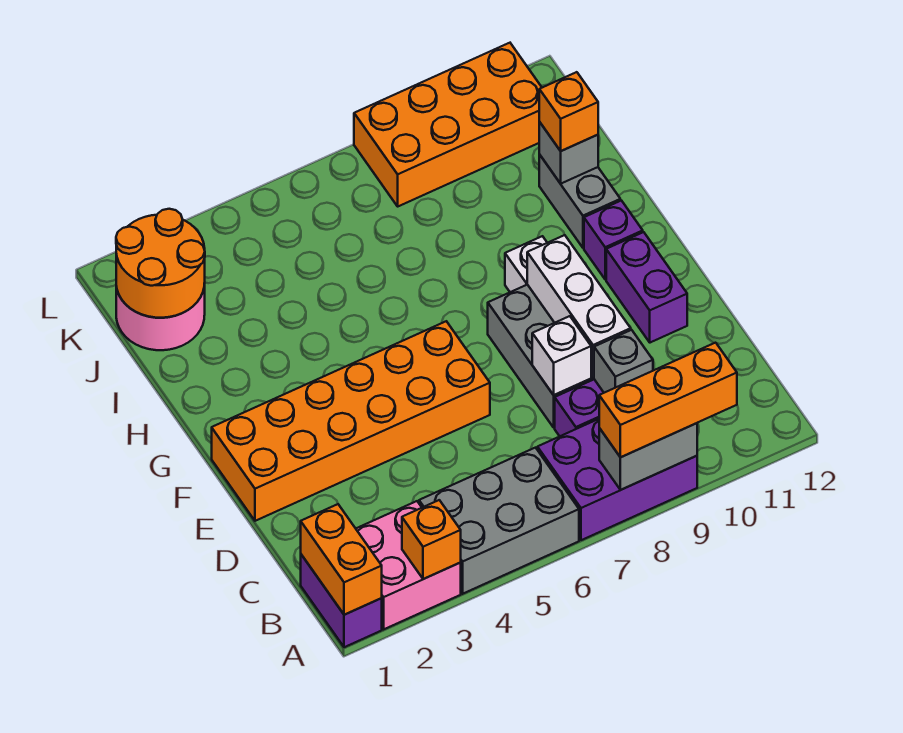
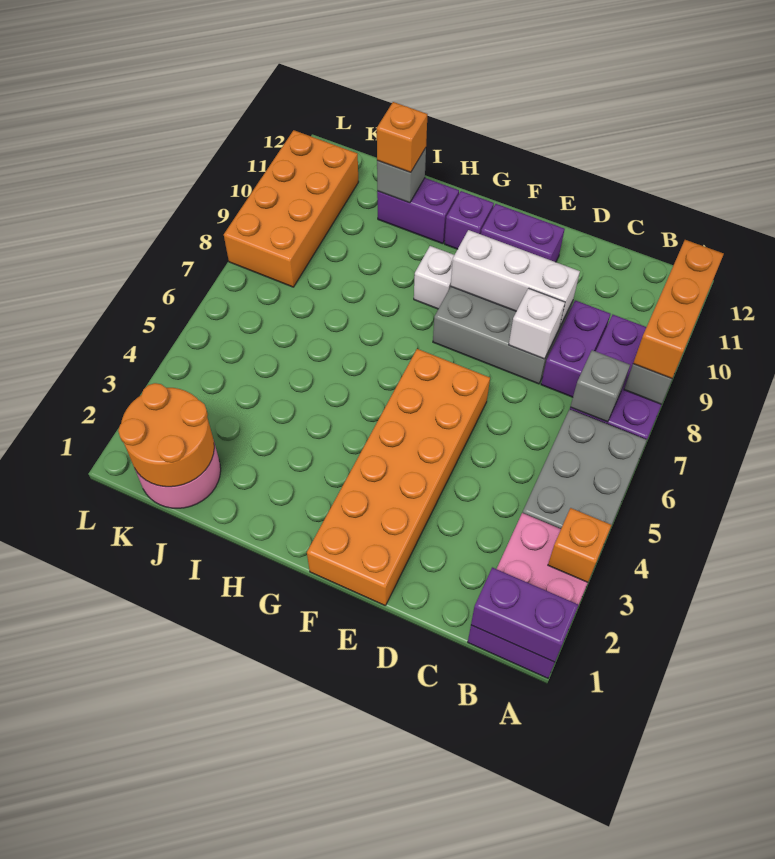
orange 1x2 brick [301,504,382,615] -> purple 1x2 brick [471,567,578,662]
grey 1x1 brick [594,330,653,393] -> grey 1x1 brick moved to [570,350,630,422]
grey 1x2 brick [539,154,620,248] -> purple 1x2 brick [377,178,459,244]

